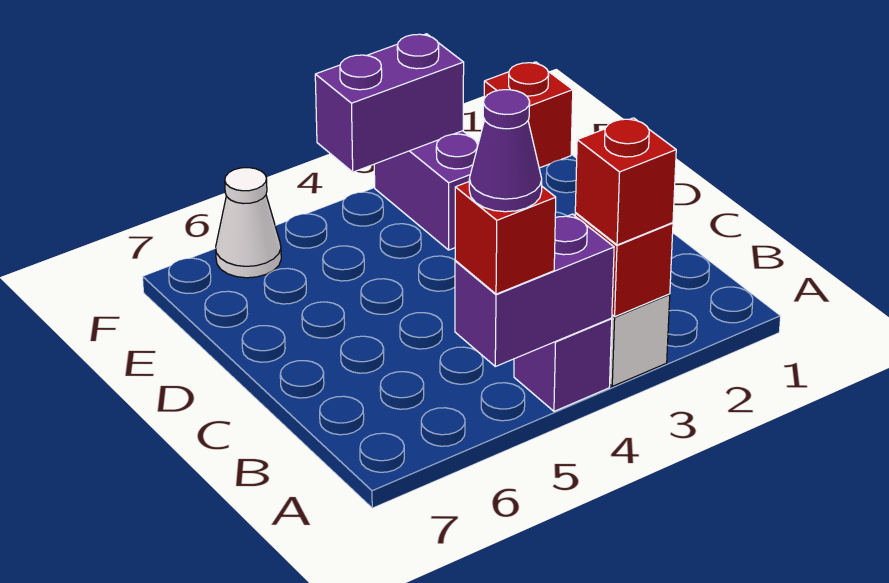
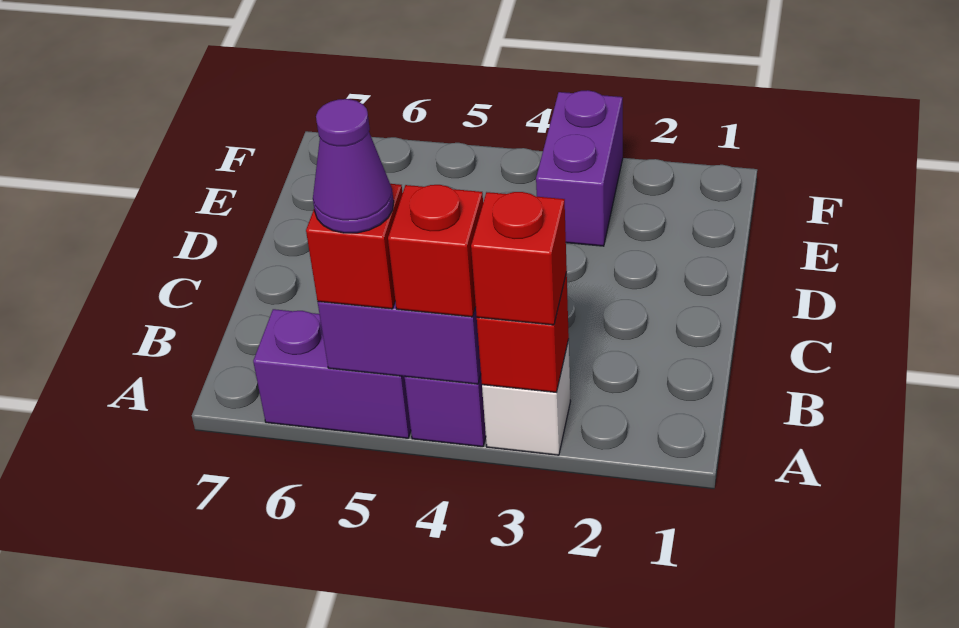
red 1x1 brick [484,62,573,168] -> red 1x1 brick moved to [388,185,483,317]
purple 1x2 brick [315,34,464,172] -> purple 1x2 brick moved to [253,309,411,438]
white 1x1 cone [216,168,281,278] -> none

